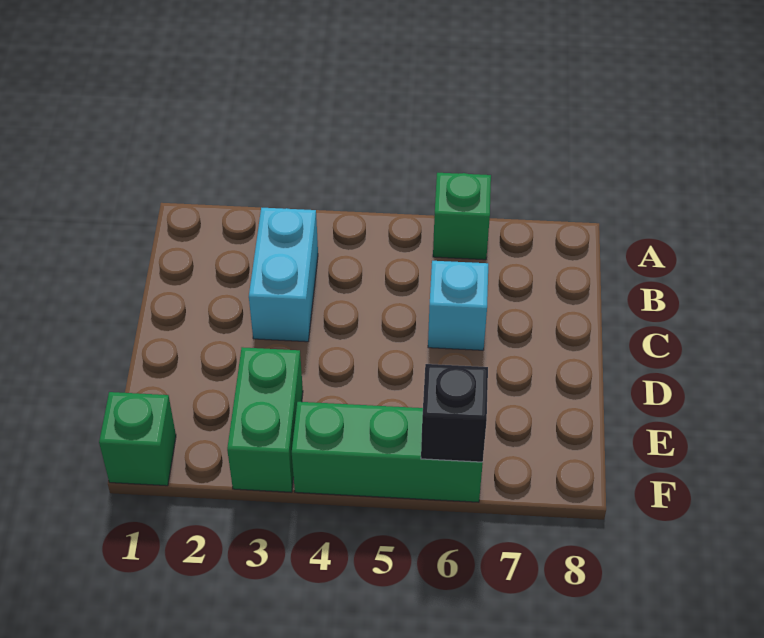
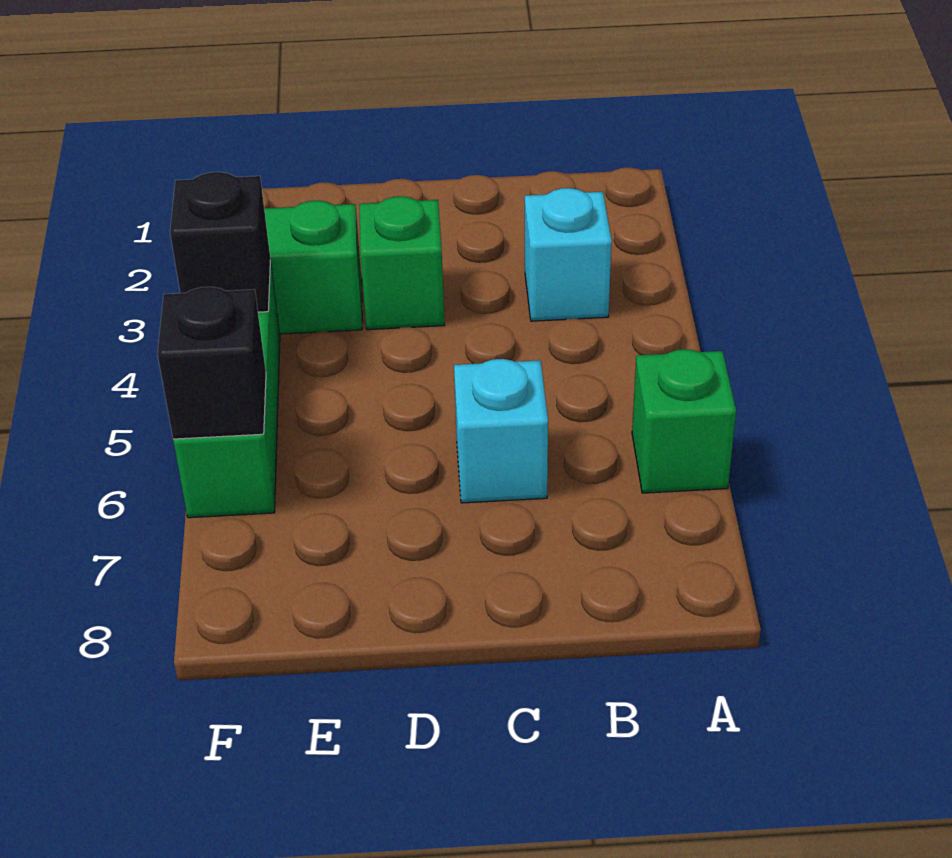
cyan 1x2 brick [249,208,318,342] -> cyan 1x1 brick [525,188,612,321]
green 1x1 brick [99,392,176,486] -> green 1x1 brick moved to [359,196,445,330]
none -> black 1x1 brick [170,172,270,312]

